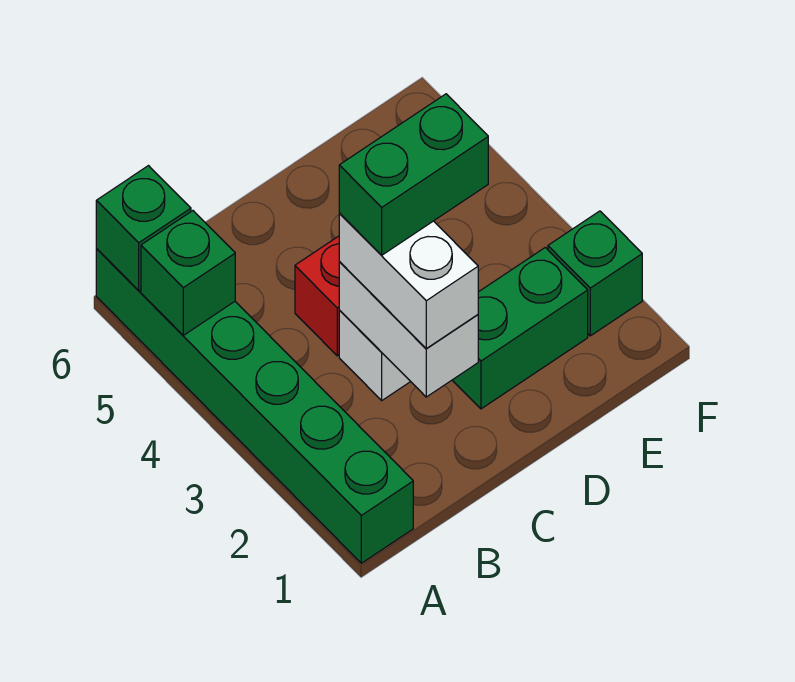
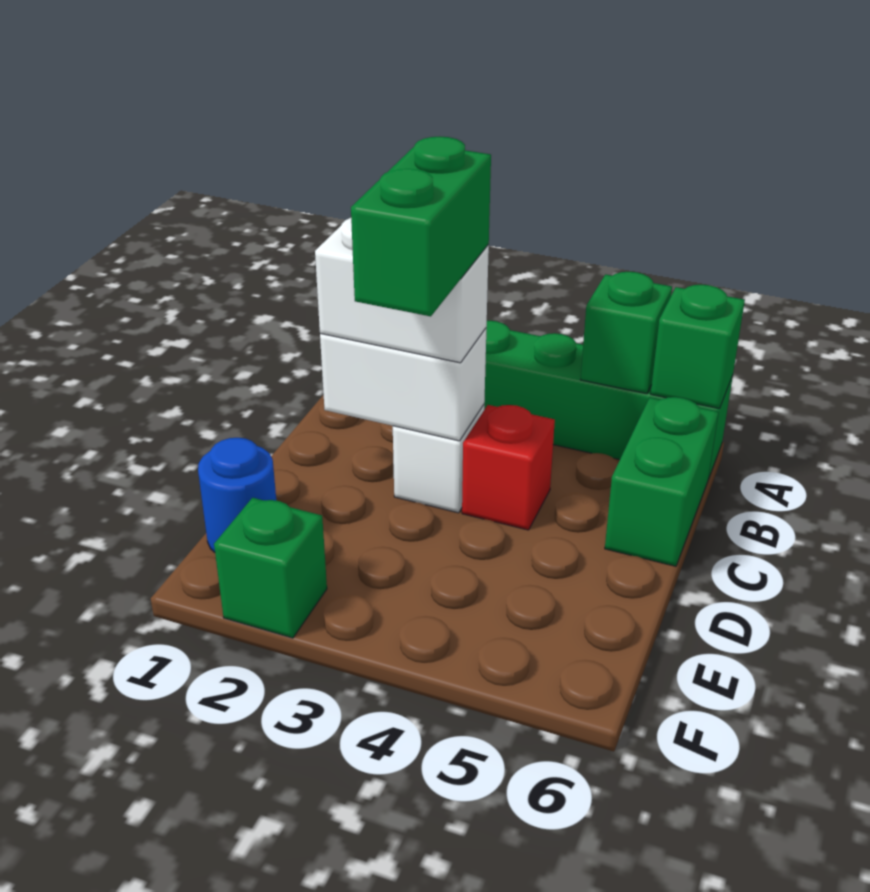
green 1x2 brick [452,247,588,409] -> green 1x2 brick moved to [605,397,718,566]
none -> blue 1x1 round brick [198,438,276,552]

